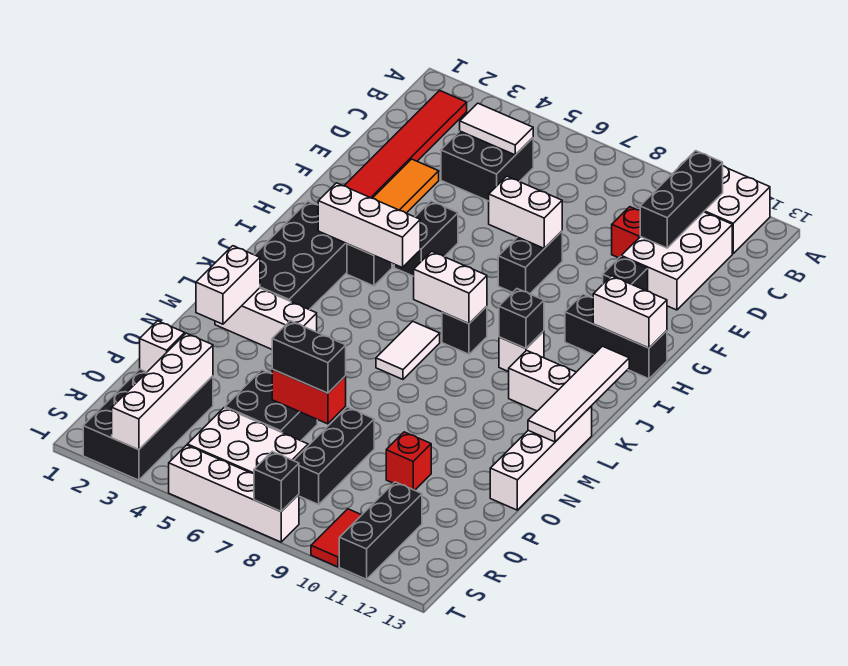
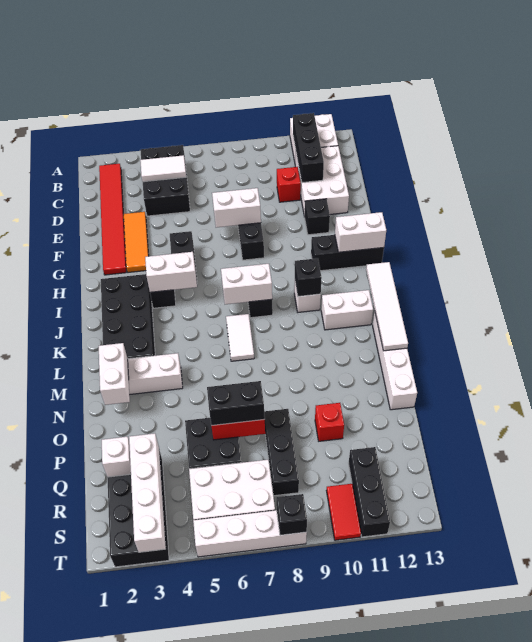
black 2x2 brick [441,131,533,201] -> black 2x3 brick [140,145,190,216]
white 1x3 brick [318,183,420,268] -> white 1x2 brick [145,252,197,292]

